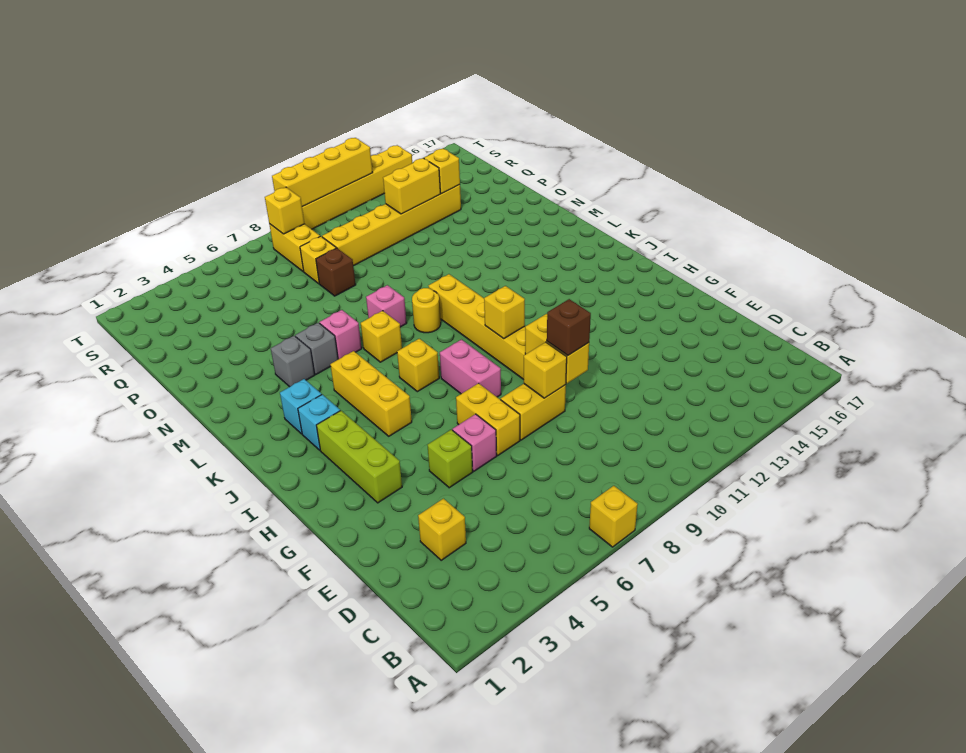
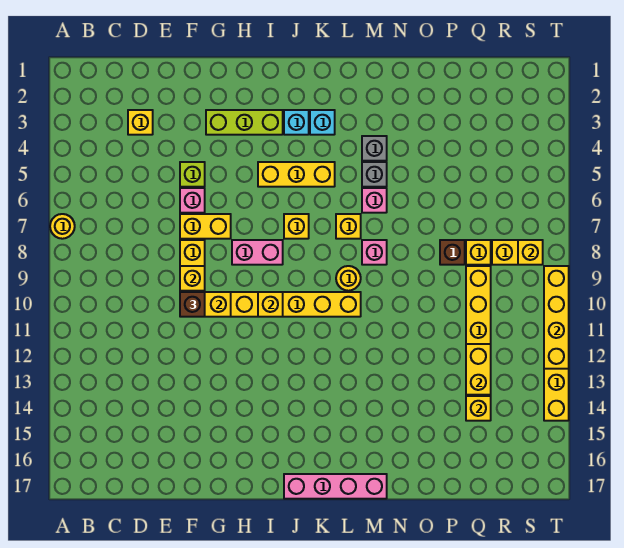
yellow 1x1 brick [589,486,638,547] -> yellow 1x1 round brick [50,214,75,239]
none -> pink 1x4 brick [284,474,387,499]

